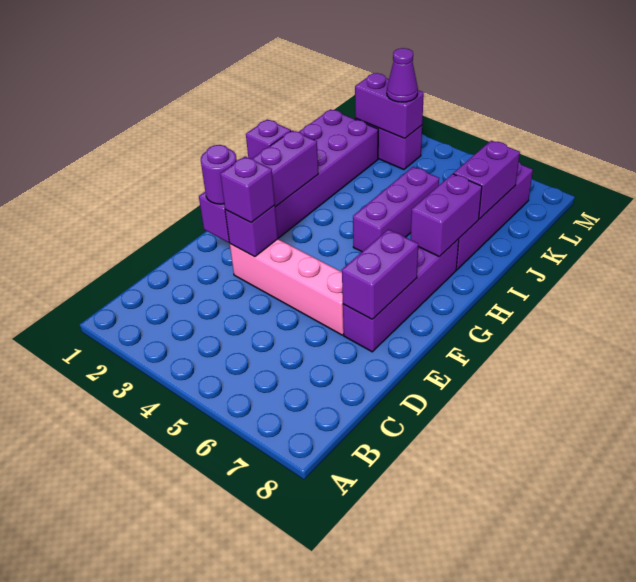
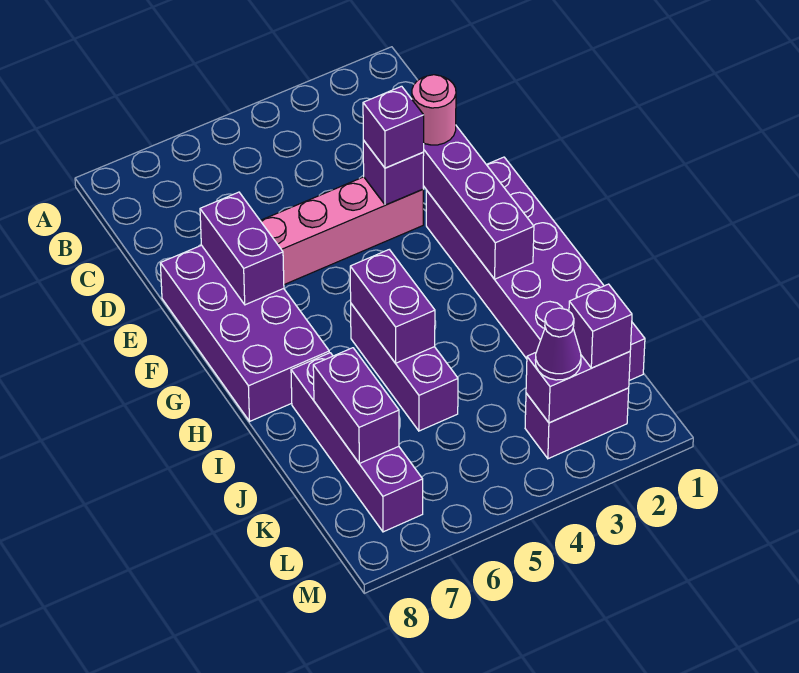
purple 1x1 round brick [201,145,237,204] -> pink 1x1 round brick [412,75,456,145]
purple 1x4 brick [343,239,459,352] -> purple 2x4 brick [160,245,329,421]
purple 1x1 brick [246,120,291,159] -> purple 1x1 brick moved to [569,284,632,368]
purple 1x2 brick [411,174,482,257] -> purple 1x2 brick moved to [350,250,435,363]

